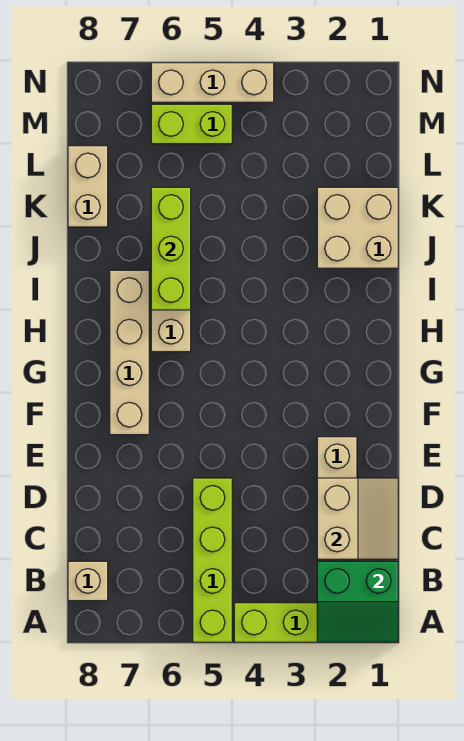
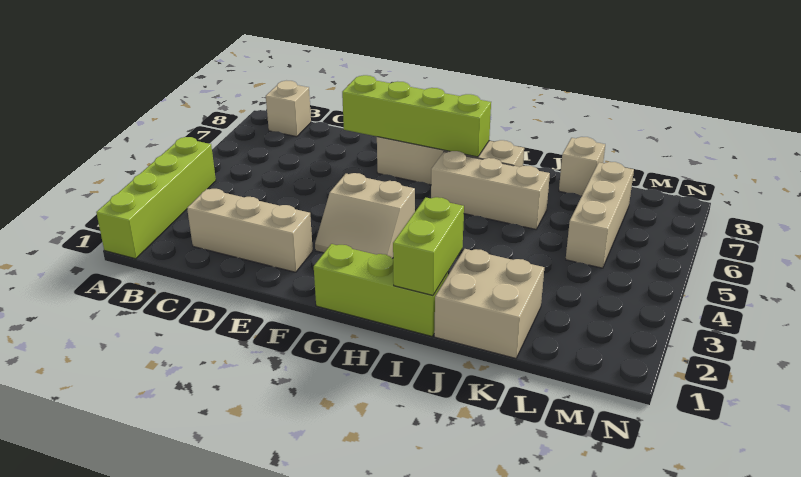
green 2x2 slope [317,561,398,642] -> none
lime 1x4 brick [193,478,232,642] -> lime 1x4 brick moved to [342,75,491,157]
tan 2x2 slope [317,478,398,559] -> tan 2x2 slope moved to [315,173,415,259]
lime 1x3 brick [151,187,191,310] -> lime 1x3 brick moved to [314,244,448,336]
tan 1x2 brick [68,146,108,227] -> tan 1x1 brick [559,137,605,196]
lime 1x2 brick [151,104,232,144] -> lime 1x2 brick moved to [393,197,464,295]
tan 1x3 brick [151,63,274,102] -> tan 1x3 brick moved to [566,162,634,268]

